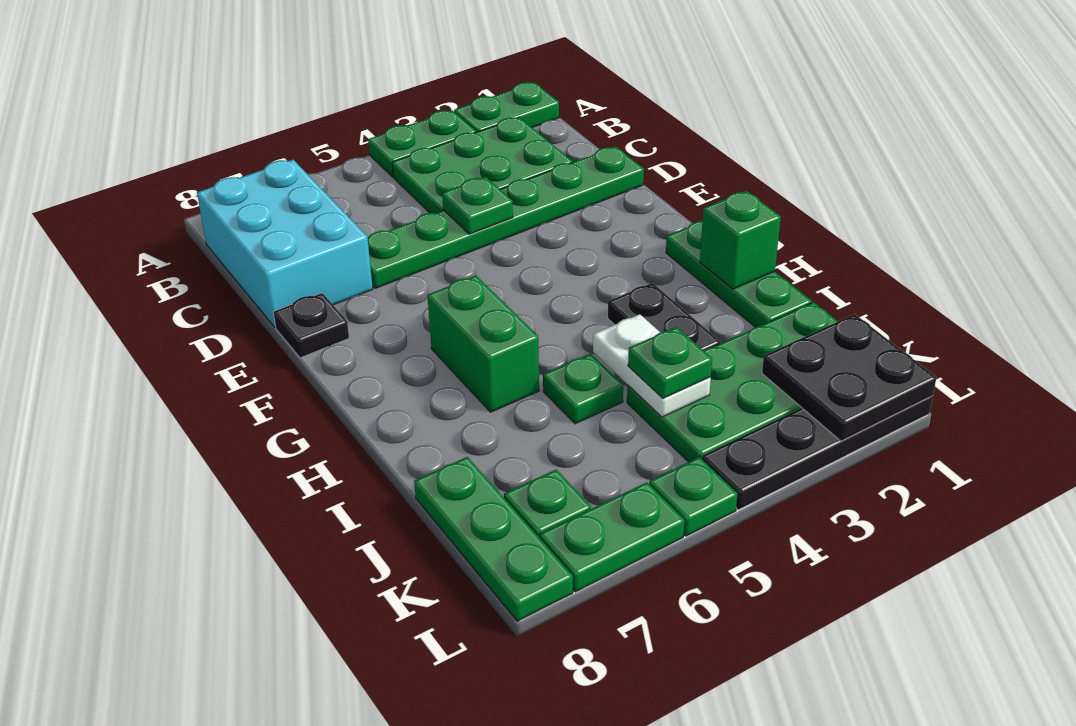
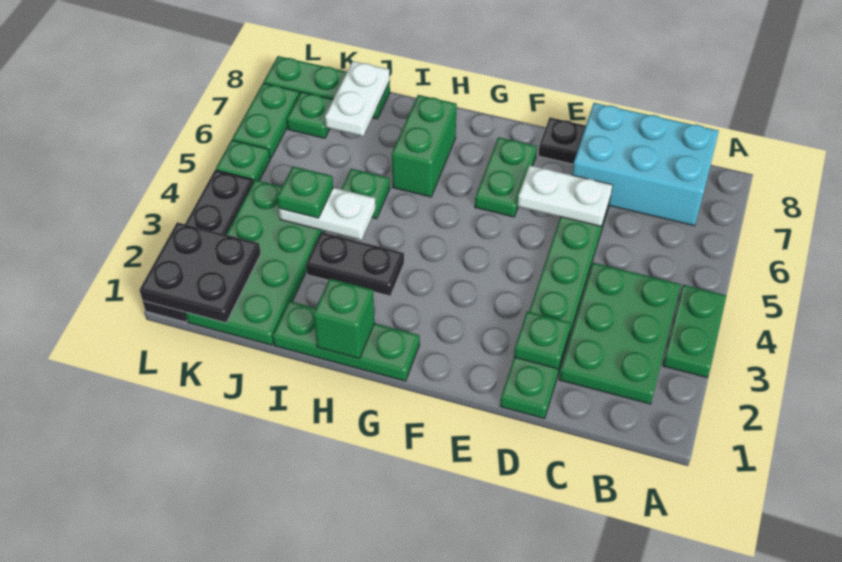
green 1x2 plate [454,82,559,132] -> green 1x2 plate moved to [475,137,537,217]
green 1x1 plate [442,177,513,234] -> green 1x1 plate moved to [514,311,571,369]
none -> white 1x2 plate [518,165,613,226]
green 1x2 brick [427,276,539,412] -> green 1x2 brick turned to [392,95,457,197]
none -> white 1x2 plate [325,61,390,136]

